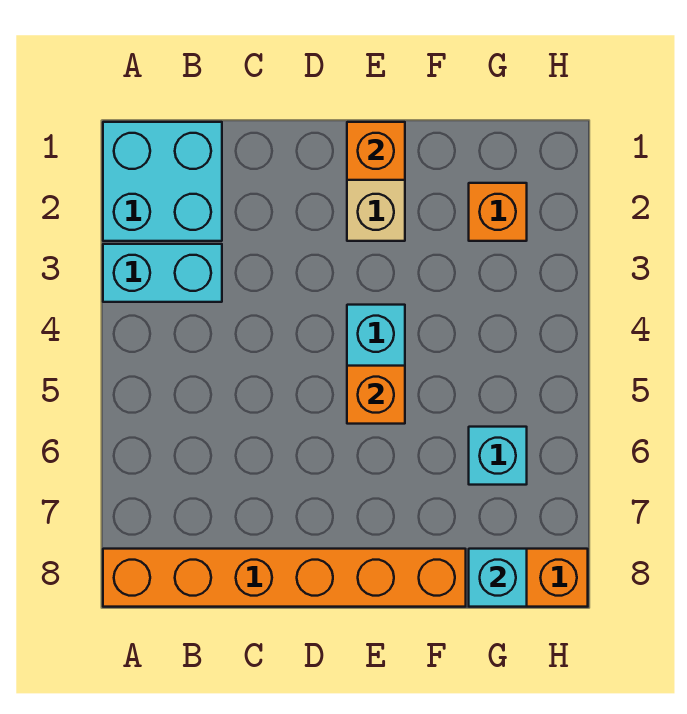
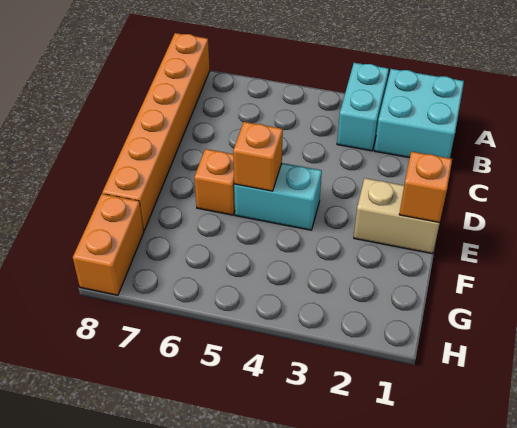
orange 1x1 brick [469,183,527,241] -> orange 1x1 brick moved to [194,149,235,215]
cyan 1x1 brick [469,427,527,485] -> none
cyan 1x1 brick [469,549,527,607] -> none

